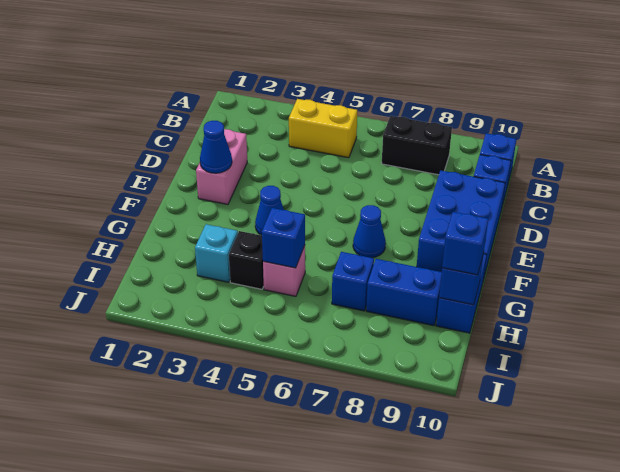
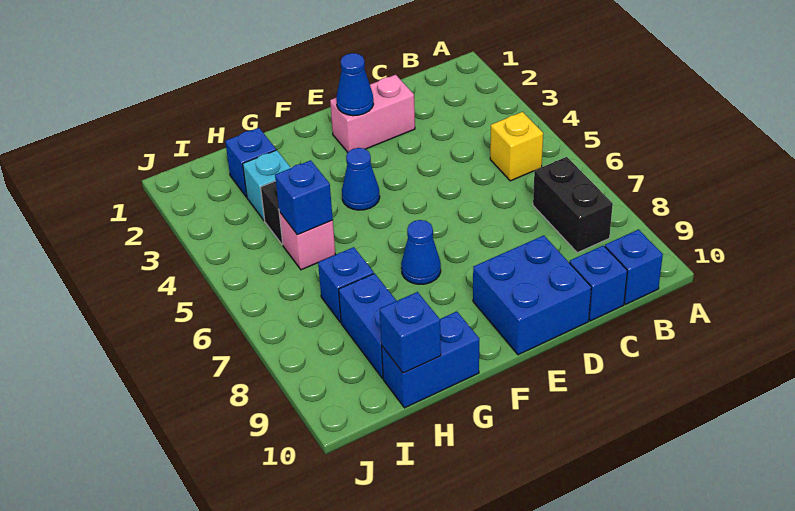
yellow 1x2 brick [289,99,357,158] -> yellow 1x1 brick [490,112,543,181]
blue 2x3 brick [417,170,505,280] -> blue 2x2 brick [473,235,591,355]
blue 1x1 brick [442,212,488,275] -> blue 1x1 brick moved to [225,128,276,197]

